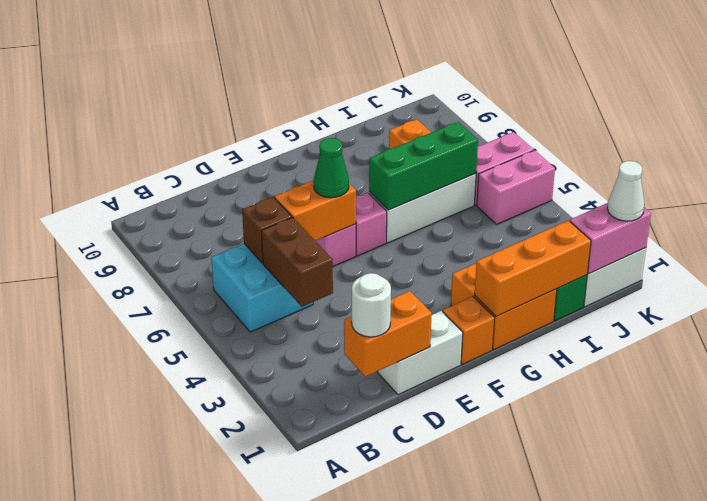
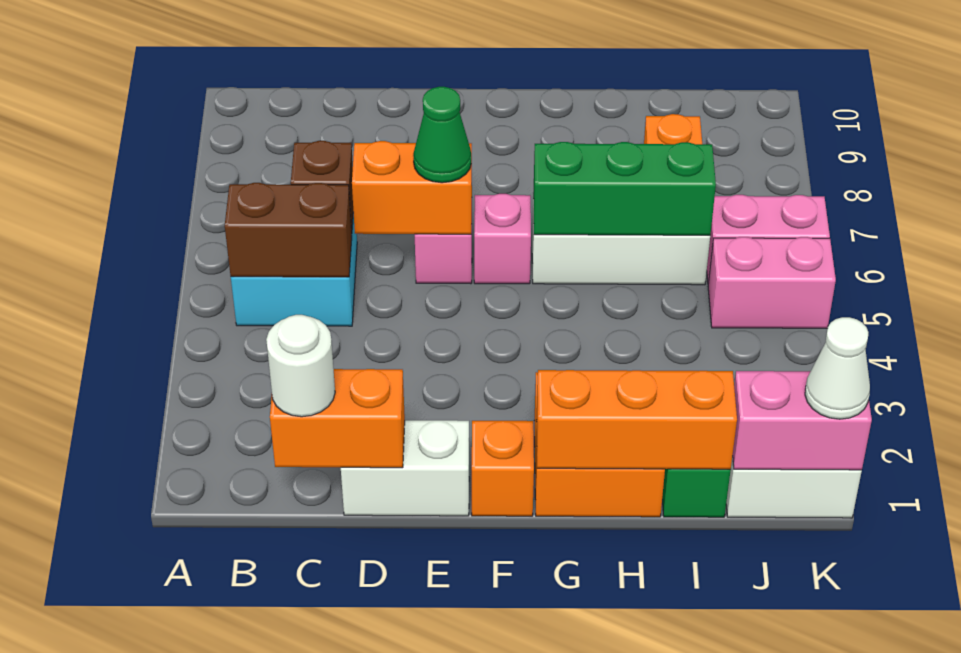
brown 1x2 brick [262,217,333,307] -> brown 1x2 brick turned to [225,183,352,277]

